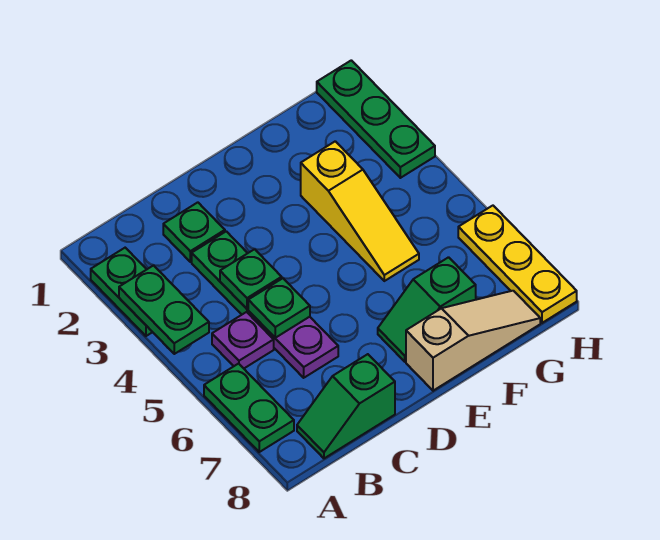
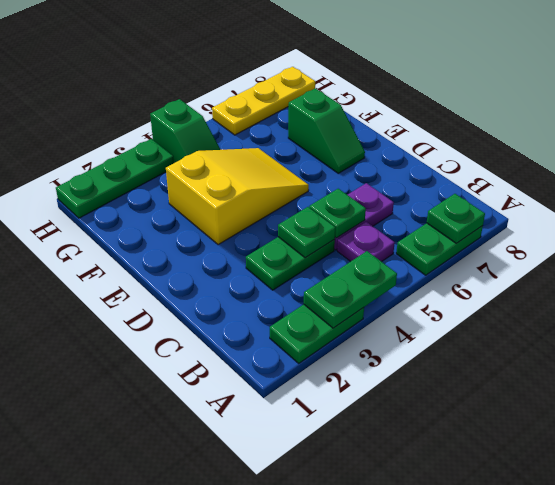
green 1x2 slope [297,354,395,458] -> green 1x2 slope moved to [150,99,221,163]
green 1x1 plate [163,202,225,262] -> green 1x1 plate moved to [427,194,485,243]
tan 1x3 slope [406,291,540,391] -> none
yellow 1x3 slope [301,141,419,281] -> yellow 2x3 slope [166,148,309,245]

